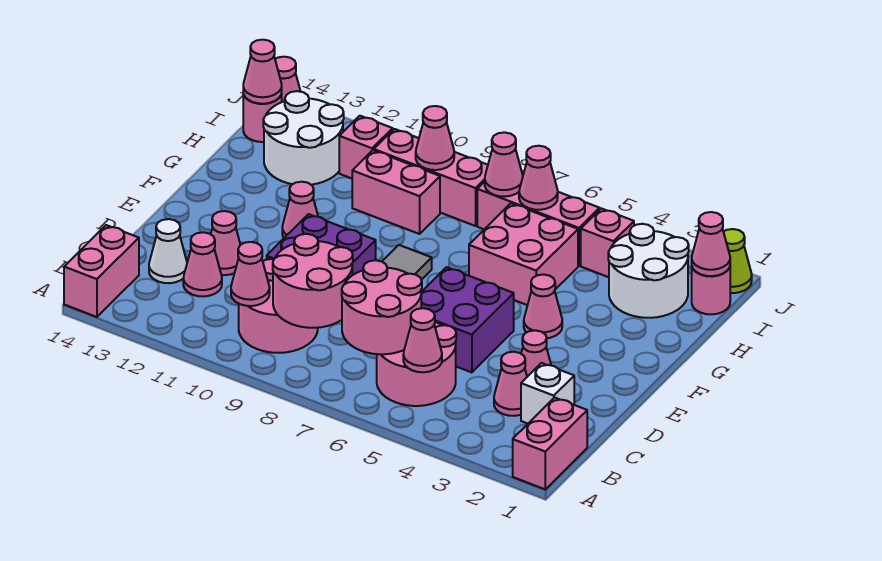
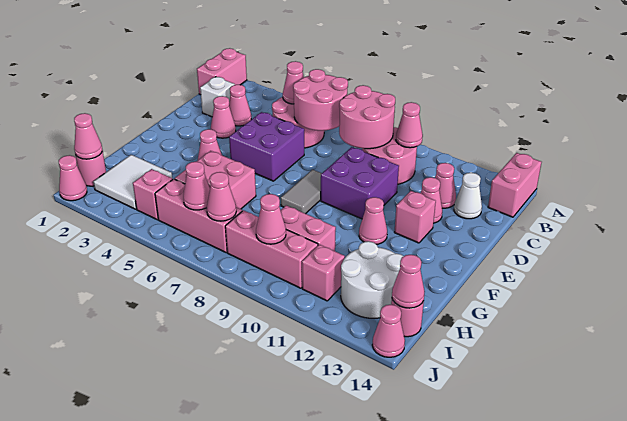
none -> pink 1x1 brick [394,191,436,243]
white 2x2 round brick [608,224,689,318] -> white 2x2 tile [94,155,172,209]
lime 1x1 cone [724,229,752,293] -> pink 1x1 cone [59,155,87,201]

